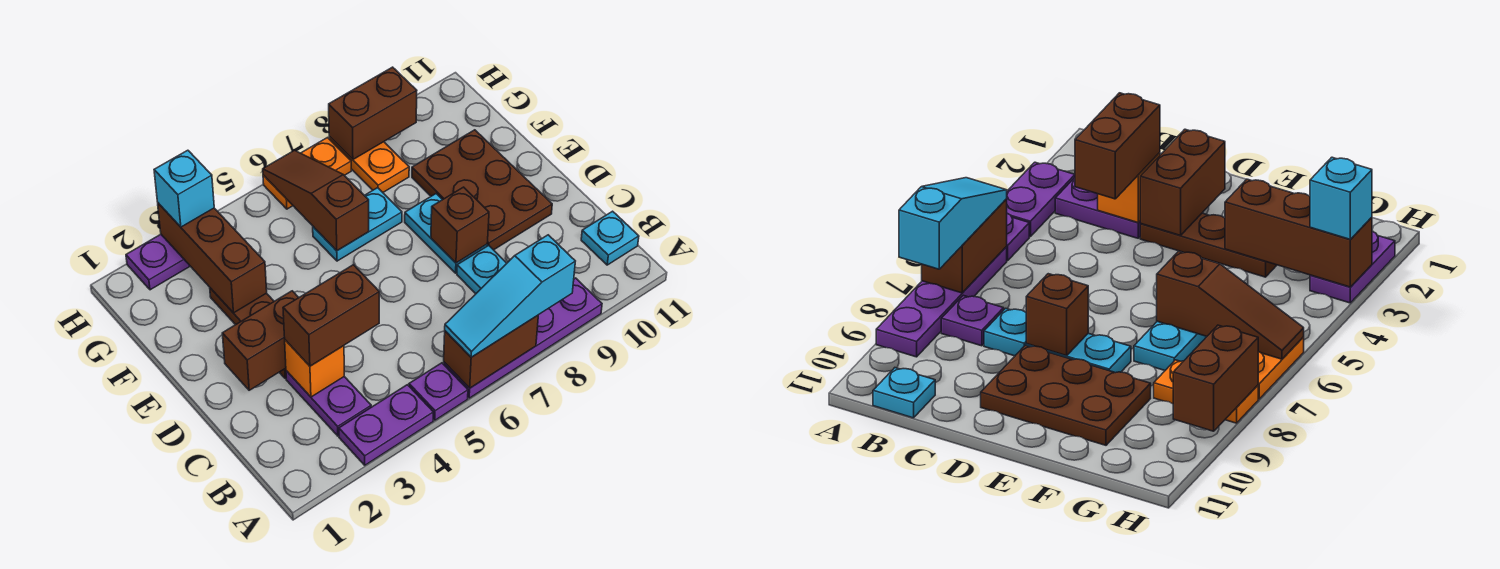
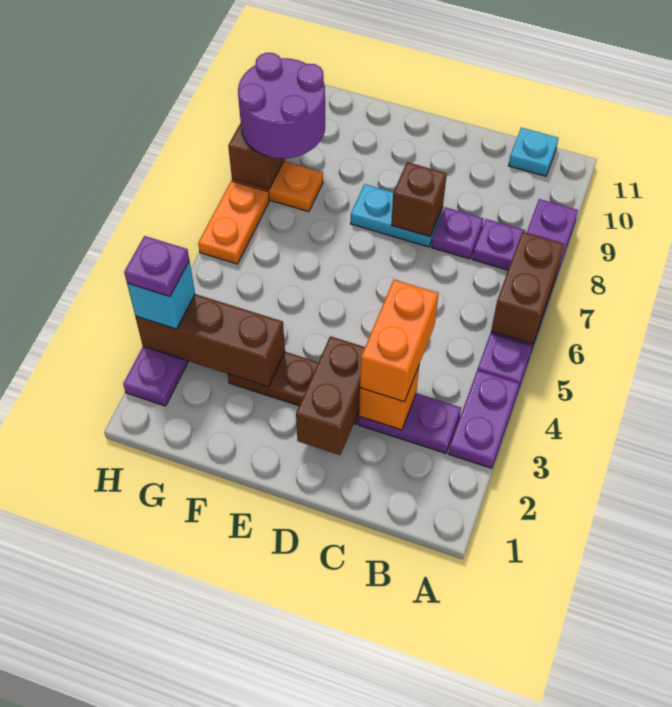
cyan 1x3 slope [445,235,575,357] -> none
brown 1x2 brick [283,265,379,366] -> orange 1x2 brick [360,280,439,402]
cyan 1x1 plate [457,245,507,294] -> purple 1x1 plate [431,207,484,259]
brown 2x3 plate [412,130,552,250] -> none
cyan 1x2 plate [313,188,402,261] -> none
brown 1x3 slope [263,150,369,251] -> none
none -> purple 2x2 round brick [238,53,325,158]
none -> purple 1x1 plate [124,236,189,297]

